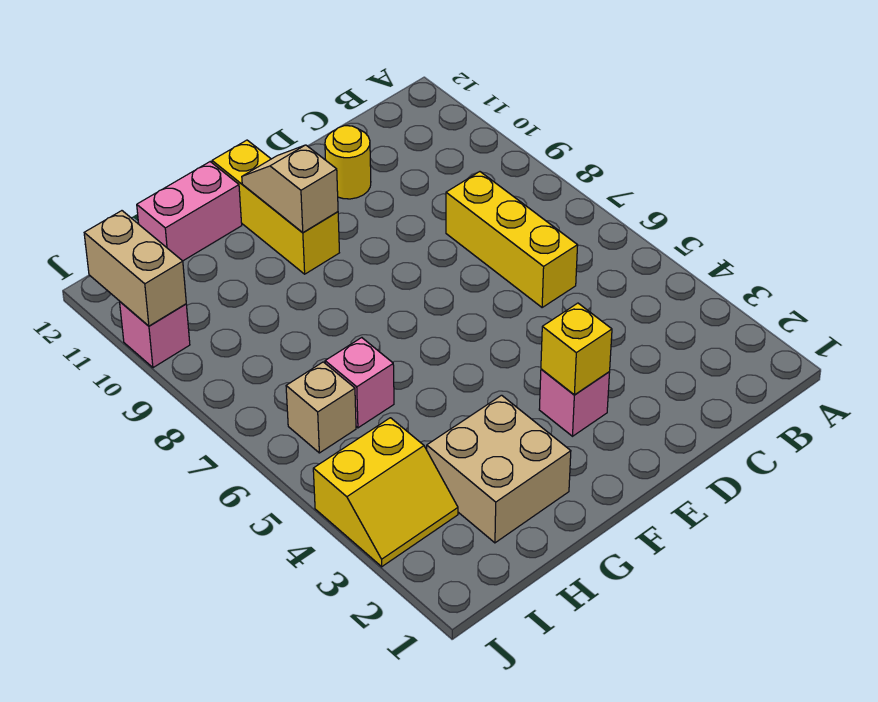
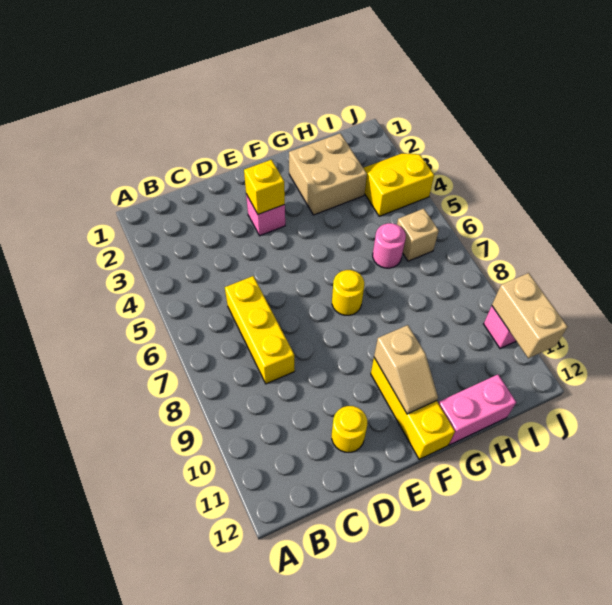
none -> yellow 1x1 round brick [332,270,364,315]
pink 1x1 brick [325,338,394,428] -> pink 1x1 round brick [373,223,406,268]

